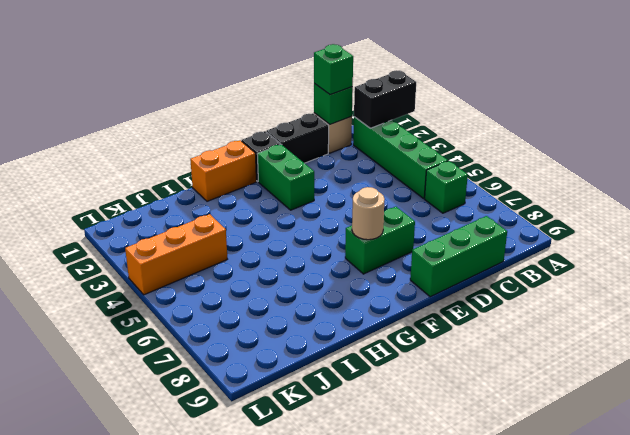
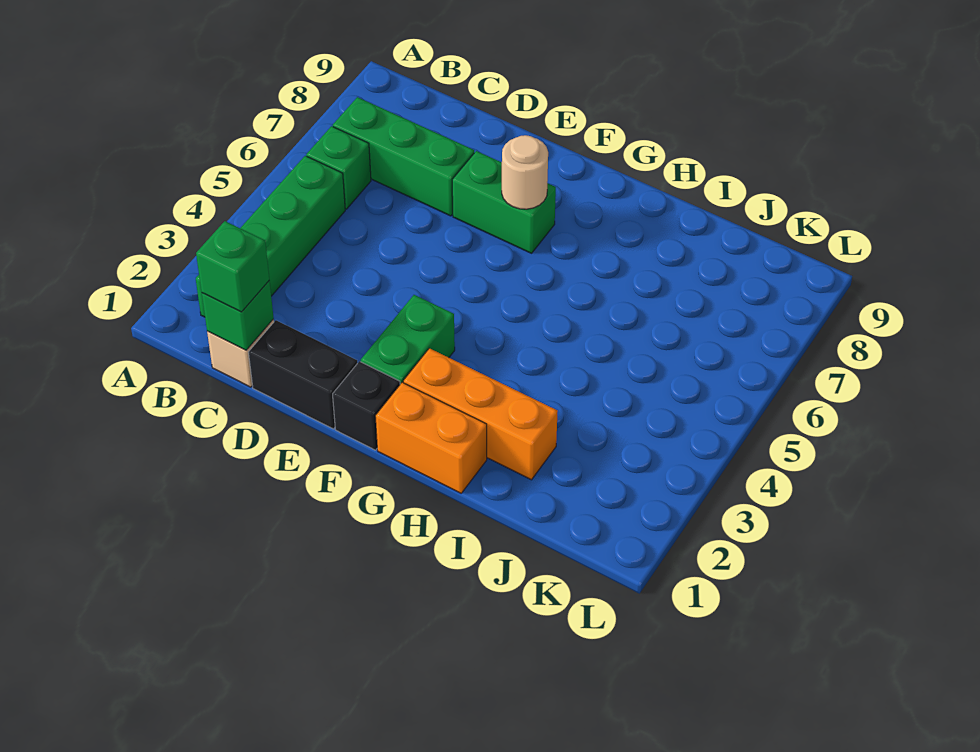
black 1x2 brick [354,70,416,128] -> none
green 1x3 brick [410,216,507,297] -> green 1x3 brick moved to [333,97,474,216]
orange 1x3 brick [125,214,227,295] -> orange 1x3 brick moved to [403,348,558,480]

